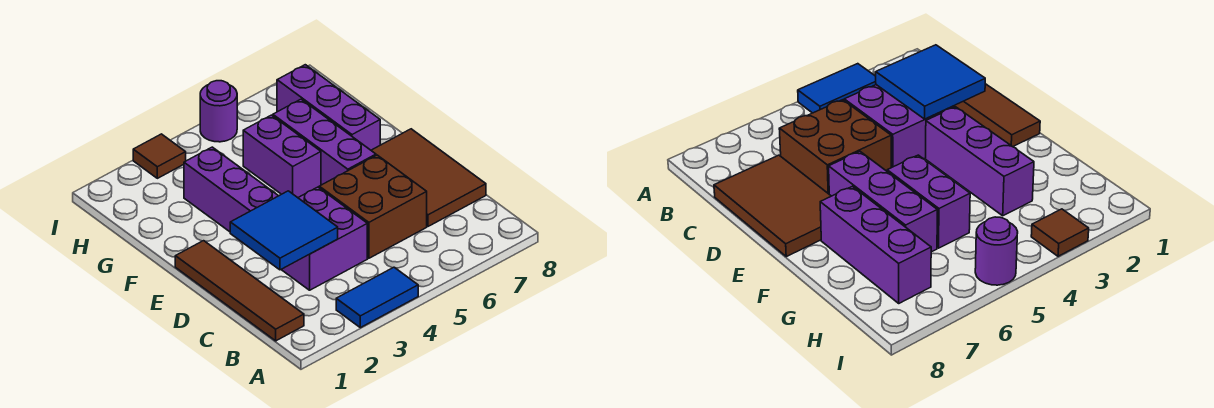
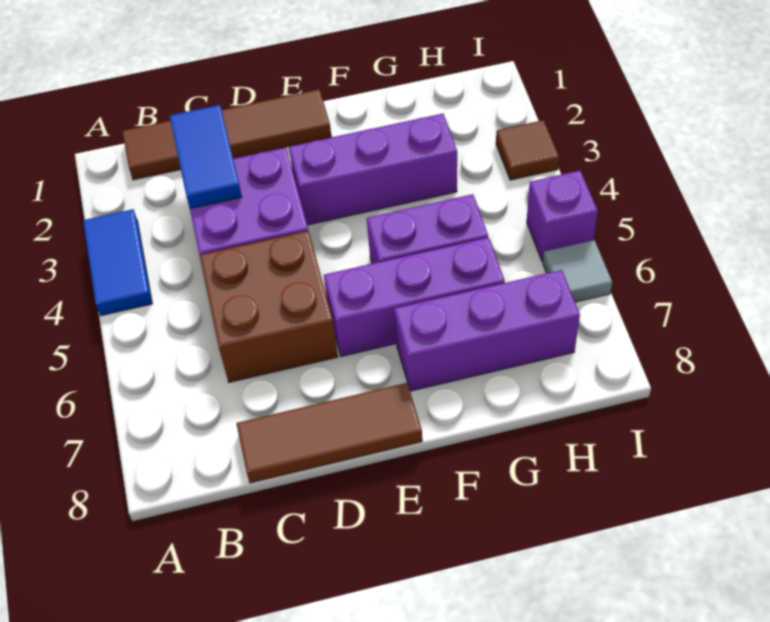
blue 2x2 tile [230,191,338,270] -> blue 1x2 tile [170,105,242,209]
brown 2x3 tile [371,129,486,226] -> brown 1x3 tile [236,383,422,483]
purple 1x1 round brick [200,81,237,142] -> purple 1x1 brick [527,171,598,262]
none -> grey 1x1 tile [543,240,612,302]

